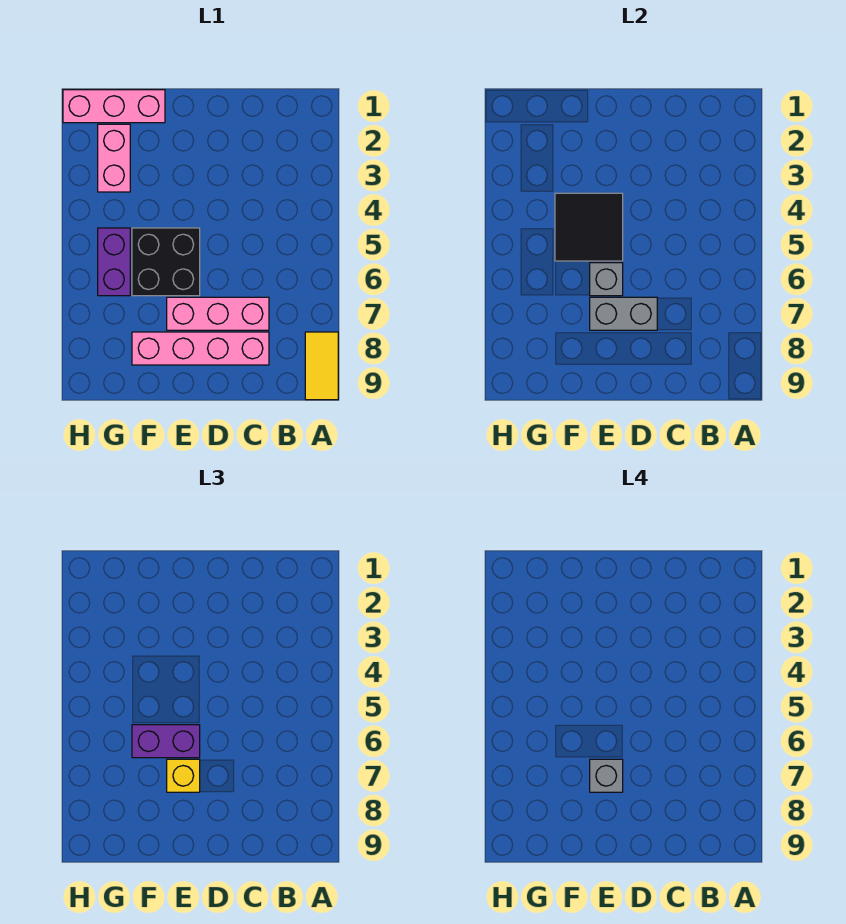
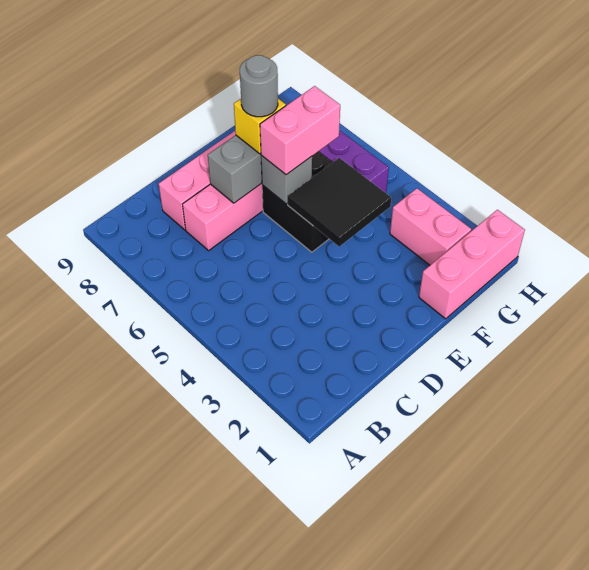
yellow 1x2 tile [305,332,338,400] -> none
purple 1x2 brick [132,725,200,758] -> pink 1x2 brick [260,86,340,175]
grey 1x1 brick [590,759,623,792] -> grey 1x1 round brick [240,55,278,117]

